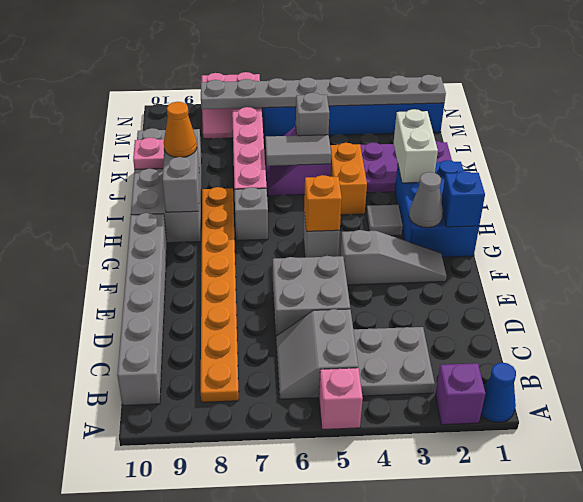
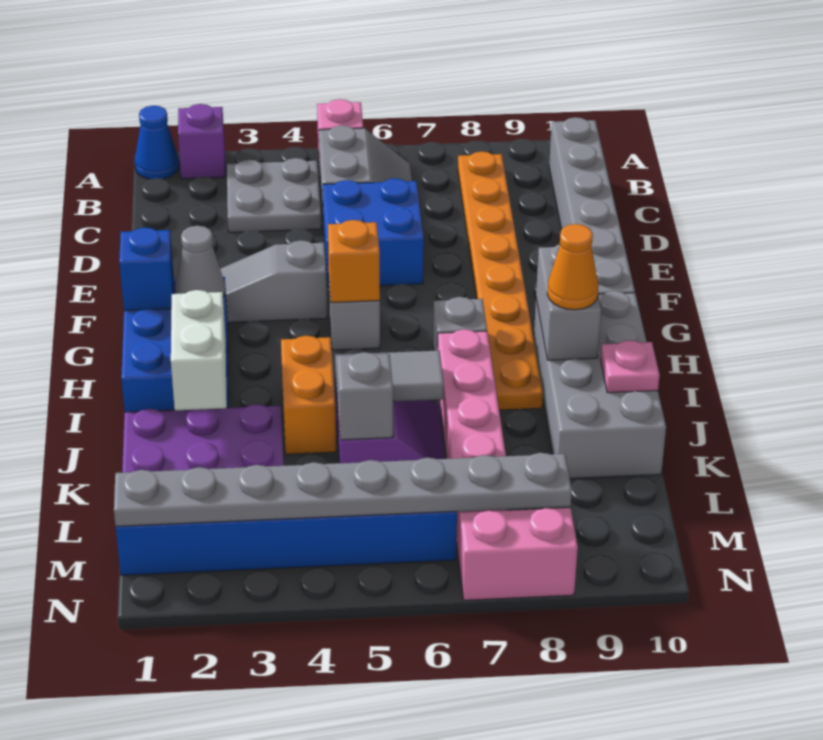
grey 2x2 brick [273,256,350,336] -> blue 2x2 brick [323,178,424,288]
grey 1x1 tile [366,205,403,236] -> none

